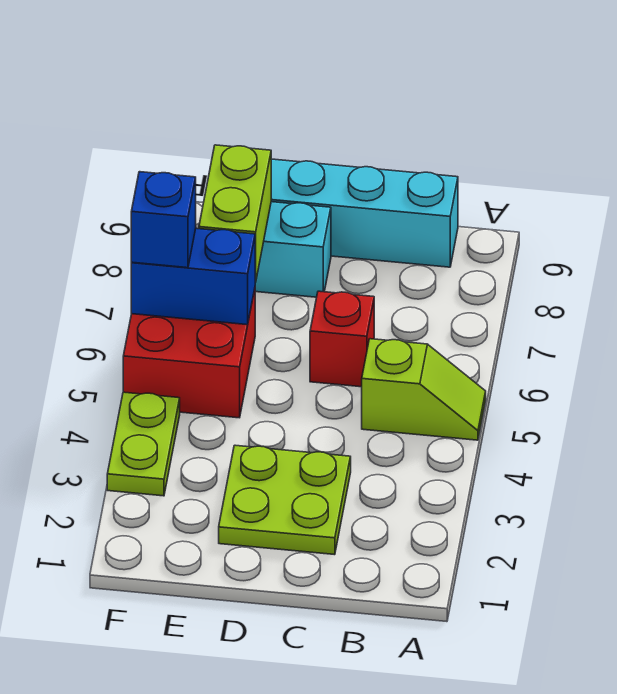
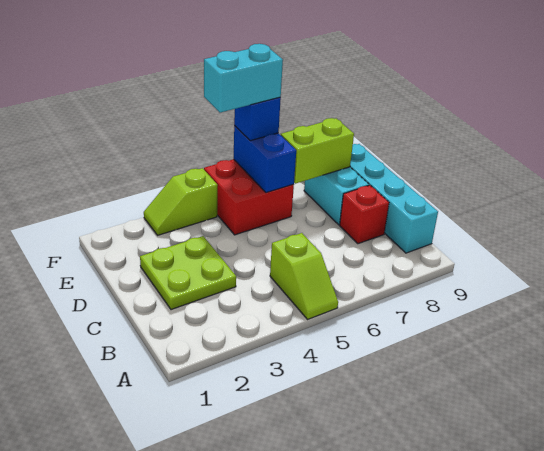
red 1x1 brick [310,291,374,387] -> red 1x1 brick moved to [340,185,389,244]
lime 1x2 plate [107,392,180,496] -> lime 1x2 slope [144,168,218,235]
none -> cyan 1x2 brick [204,44,283,113]

